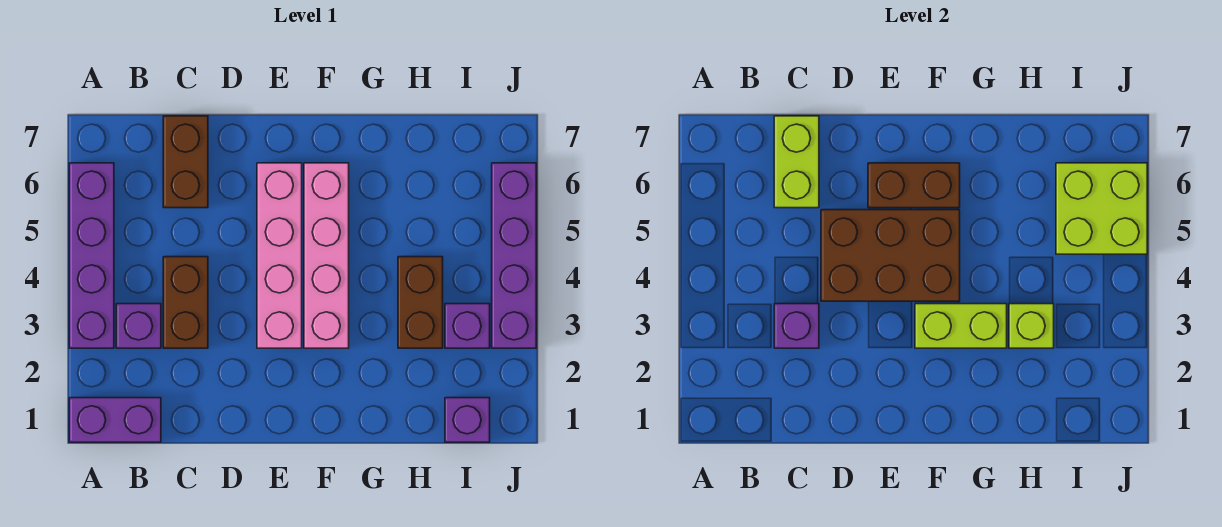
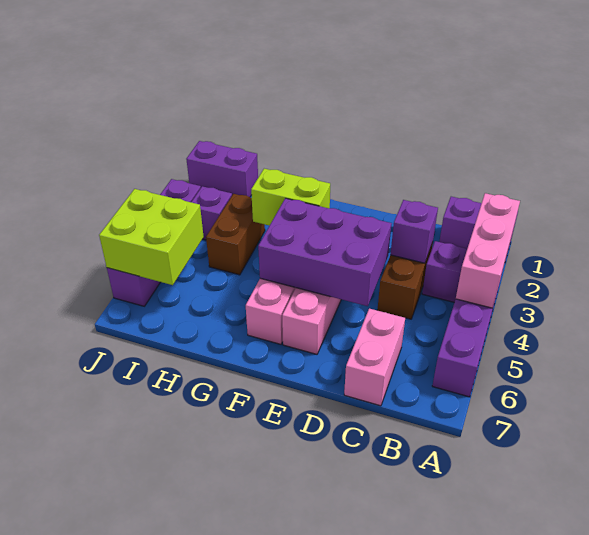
none -> pink 1x3 brick [456,193,520,308]
brown 1x2 brick [163,116,208,208] -> pink 1x2 brick [344,308,405,406]
lime 1x2 brick [774,116,819,208] -> none
brown 2x3 brick [821,210,960,301] -> purple 2x3 brick [258,198,392,306]
brown 1x2 brick [868,163,960,208] -> none
lime 1x1 brick [1009,304,1054,348] -> none
purple 1x1 brick [445,398,490,442] -> purple 1x2 brick [186,141,258,197]

